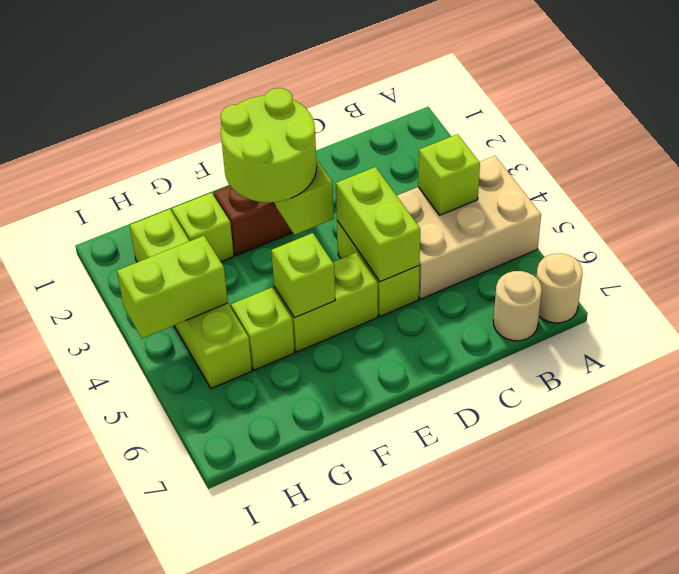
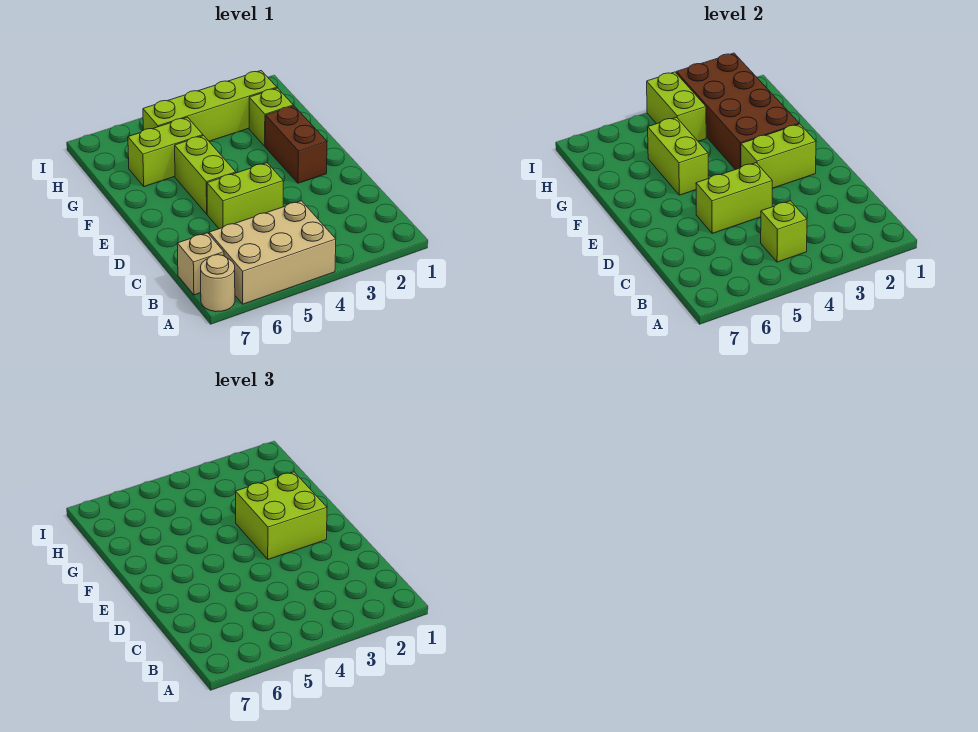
tan 2x3 brick [397,156,541,299] -> tan 2x3 brick turned to [209,201,336,304]
tan 1x1 round brick [493,271,542,341] -> tan 1x1 brick [177,233,224,295]
lime 2x2 round brick [221,88,317,203] -> lime 2x2 brick [236,472,327,559]
none -> brown 2x4 brick [676,53,799,170]
lime 1x1 brick [271,233,335,318] -> lime 1x2 brick [648,117,708,195]
lime 1x1 brick [231,287,295,370] -> lime 1x2 brick [128,117,203,187]

